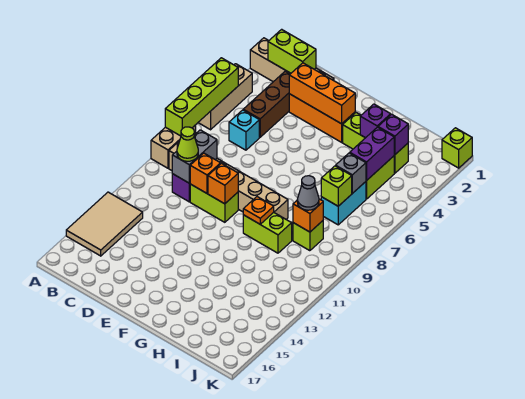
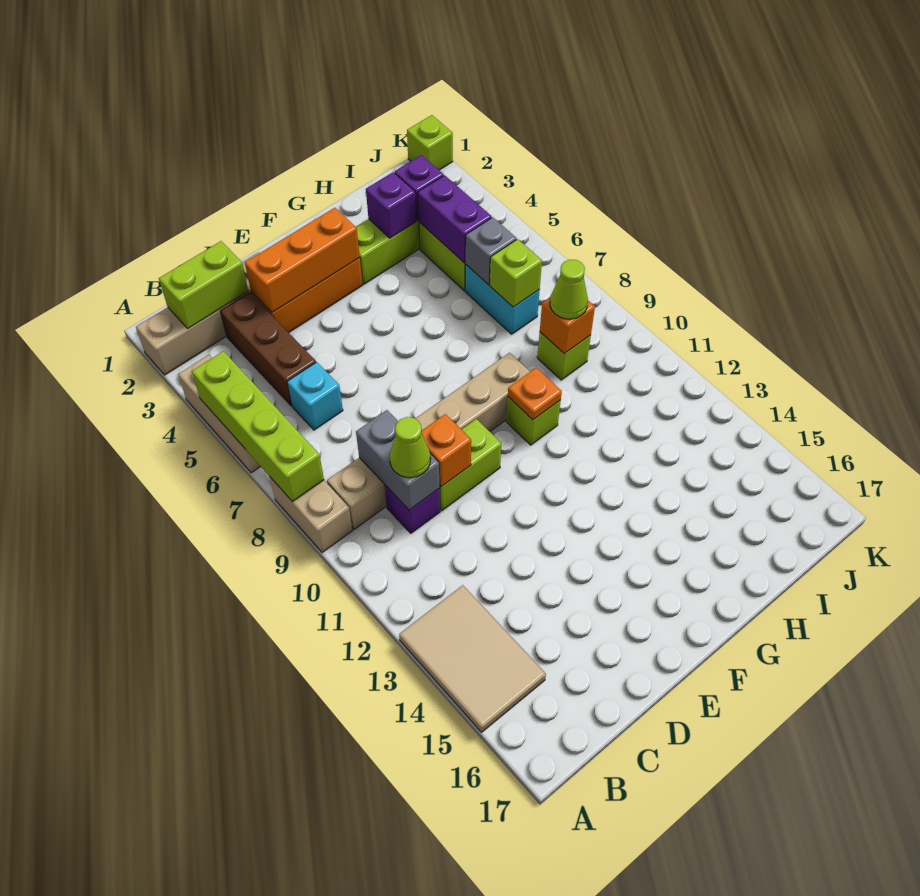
orange 1x1 brick [208,164,238,204] -> none
lime 1x2 brick [243,212,292,253] -> lime 1x1 brick [506,397,561,445]
grey 1x1 cone [297,176,319,210] -> lime 1x1 cone [550,259,588,319]

